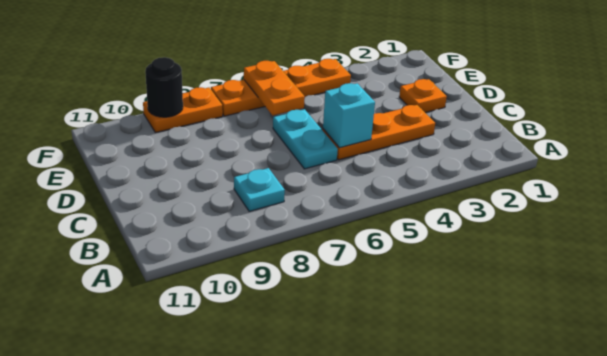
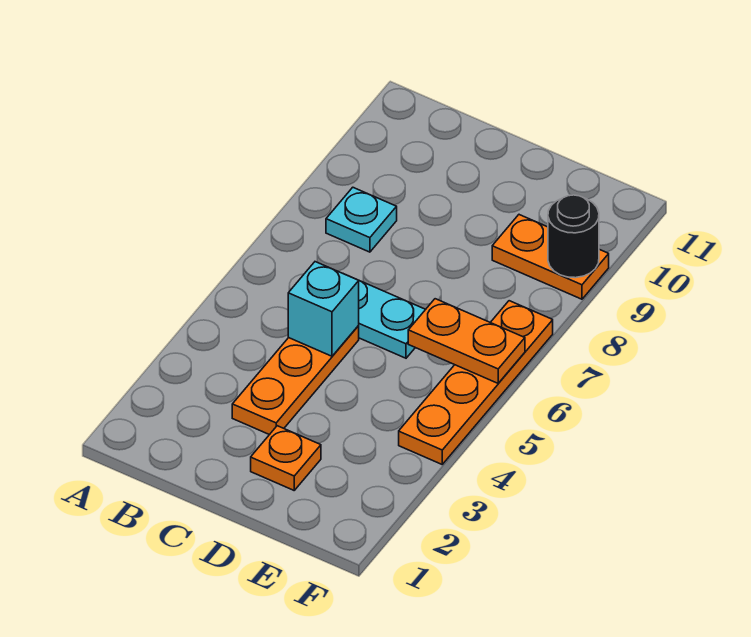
orange 1x2 plate [143,87,223,133] -> orange 1x2 plate turned to [492,215,609,299]

